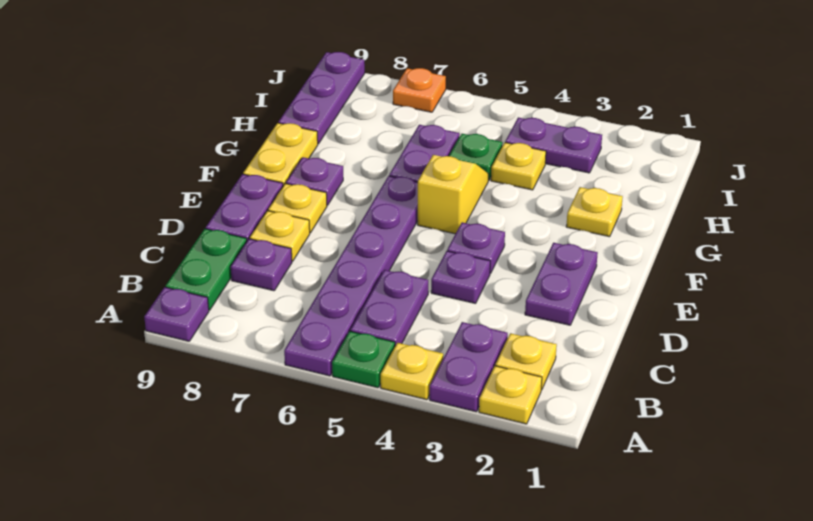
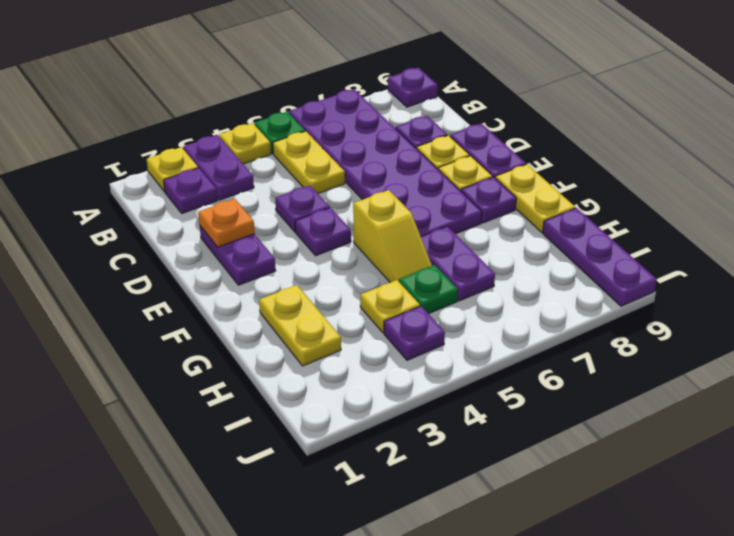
purple 1x6 plate [284,176,418,376] -> purple 2x6 plate [289,89,482,236]
yellow 1x1 plate [495,333,557,390] -> purple 1x1 plate [164,168,217,213]
purple 1x2 plate [350,270,428,346] -> yellow 1x2 plate [273,131,345,193]
green 1x2 plate [166,229,247,310] -> none
yellow 1x1 plate [566,187,623,237] -> yellow 1x2 plate [259,285,341,366]
purple 1x2 plate [505,117,602,173] -> purple 1x1 plate [384,306,445,360]
orange 1x1 plate [393,68,446,112] -> orange 1x1 plate moved to [198,199,255,247]

